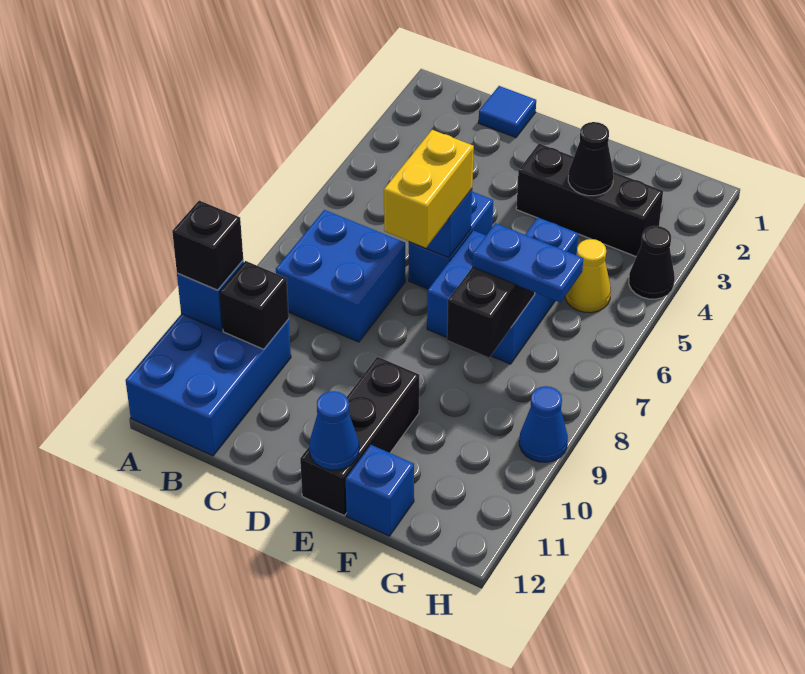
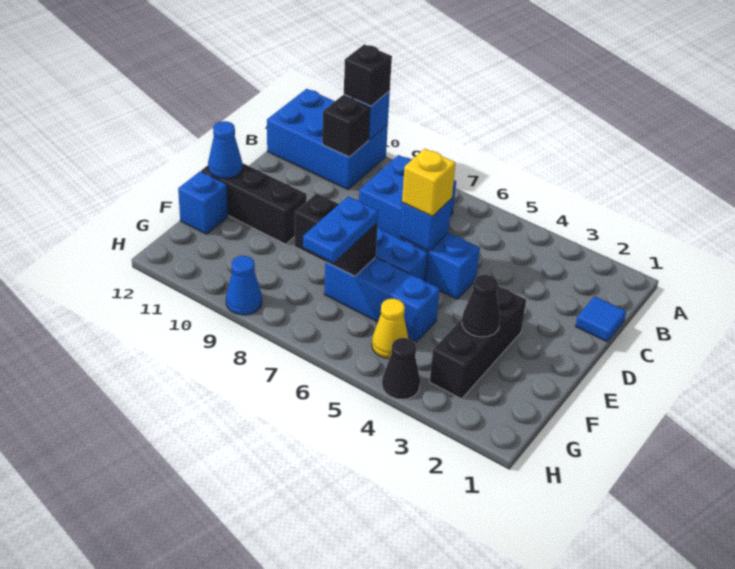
yellow 1x2 brick [384,130,474,248] -> yellow 1x1 brick [402,149,456,216]

